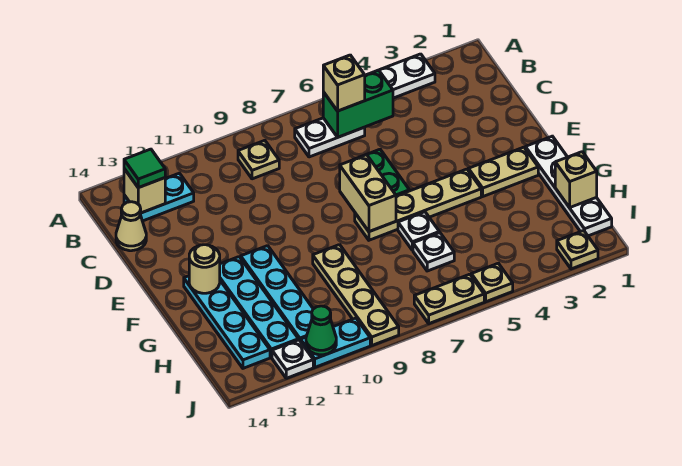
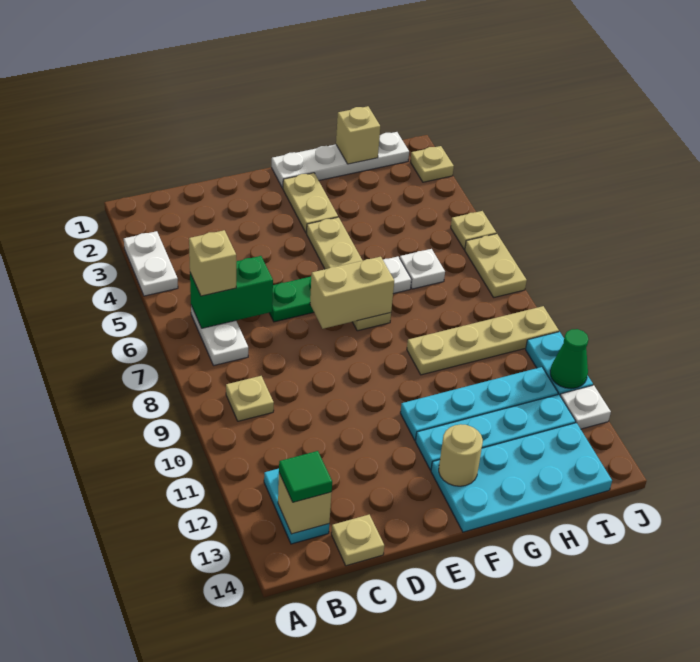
green 1x2 brick [323,70,393,137] -> green 1x2 brick turned to [190,256,273,328]
tan 1x1 cone [116,202,146,251] -> tan 1x1 plate [331,515,384,566]
cyan 1x4 plate [184,276,270,368] -> cyan 2x4 plate [431,423,612,532]

